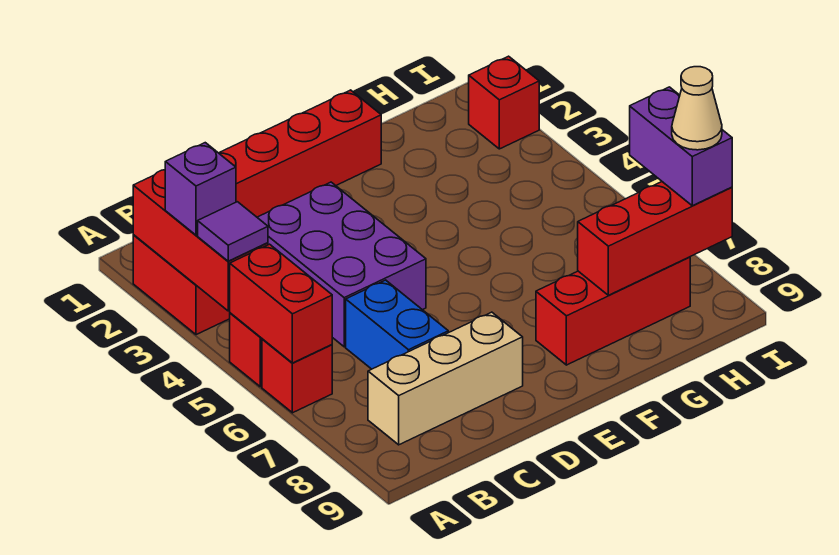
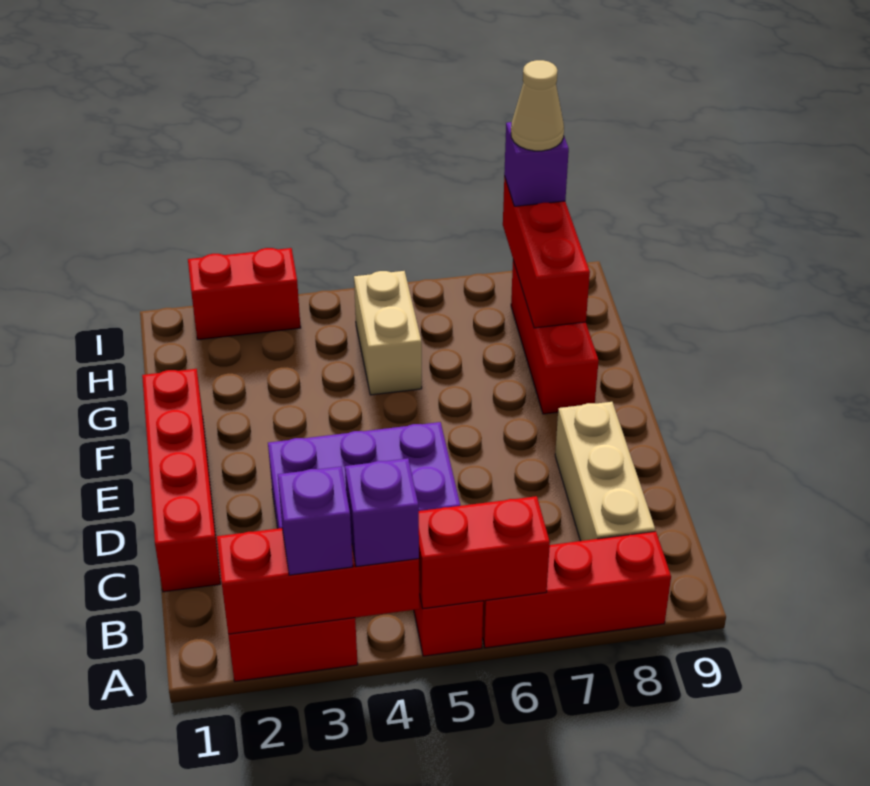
purple 1x1 tile [198,202,268,261] -> purple 1x1 brick [345,458,419,567]
red 1x1 brick [262,339,332,413] -> red 1x3 brick [482,531,671,648]
blue 1x2 brick [346,280,448,369] -> none
none -> tan 1x2 brick [354,271,422,395]
red 1x1 brick [469,56,539,149] -> red 1x2 brick [188,248,301,340]
purple 1x2 brick [630,87,732,206] -> purple 1x1 brick [504,122,569,206]

